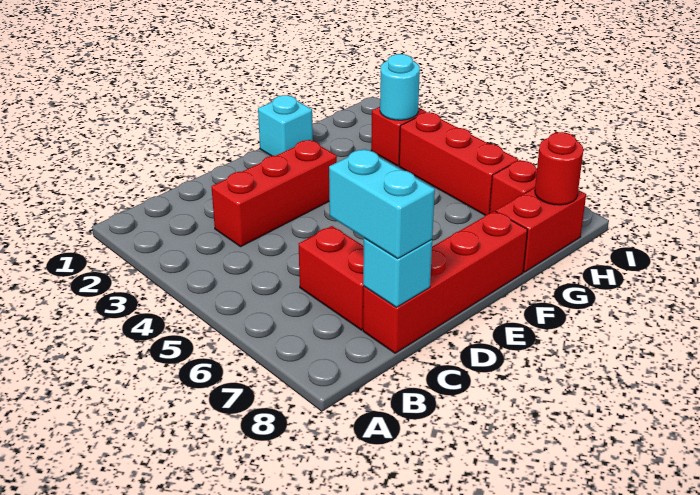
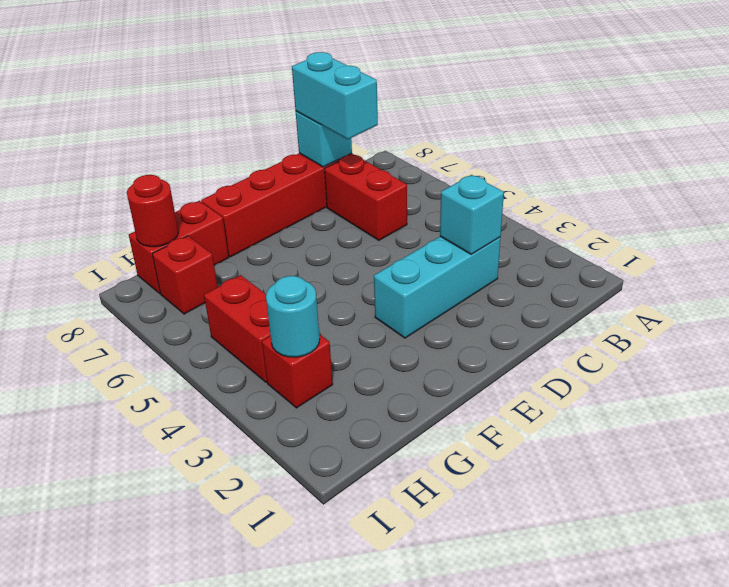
red 1x3 brick [211,140,337,247] -> cyan 1x3 brick [374,236,501,338]
cyan 1x1 brick [258,95,313,156] -> cyan 1x1 brick moved to [440,175,504,254]
red 1x3 brick [399,112,518,215] -> red 1x2 brick [204,275,271,382]

